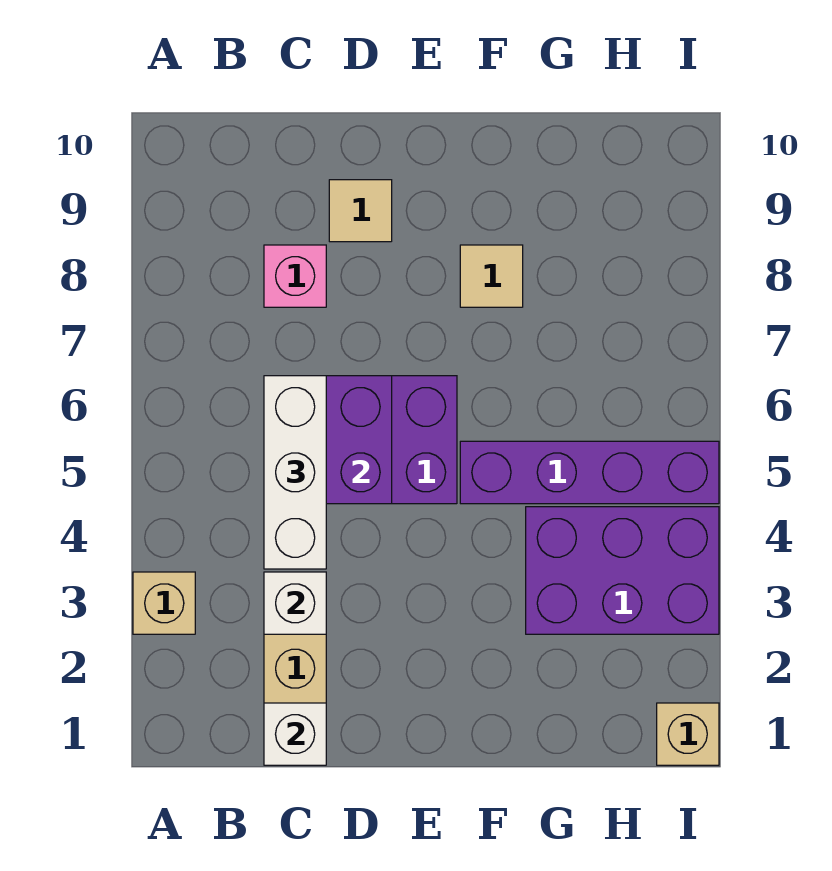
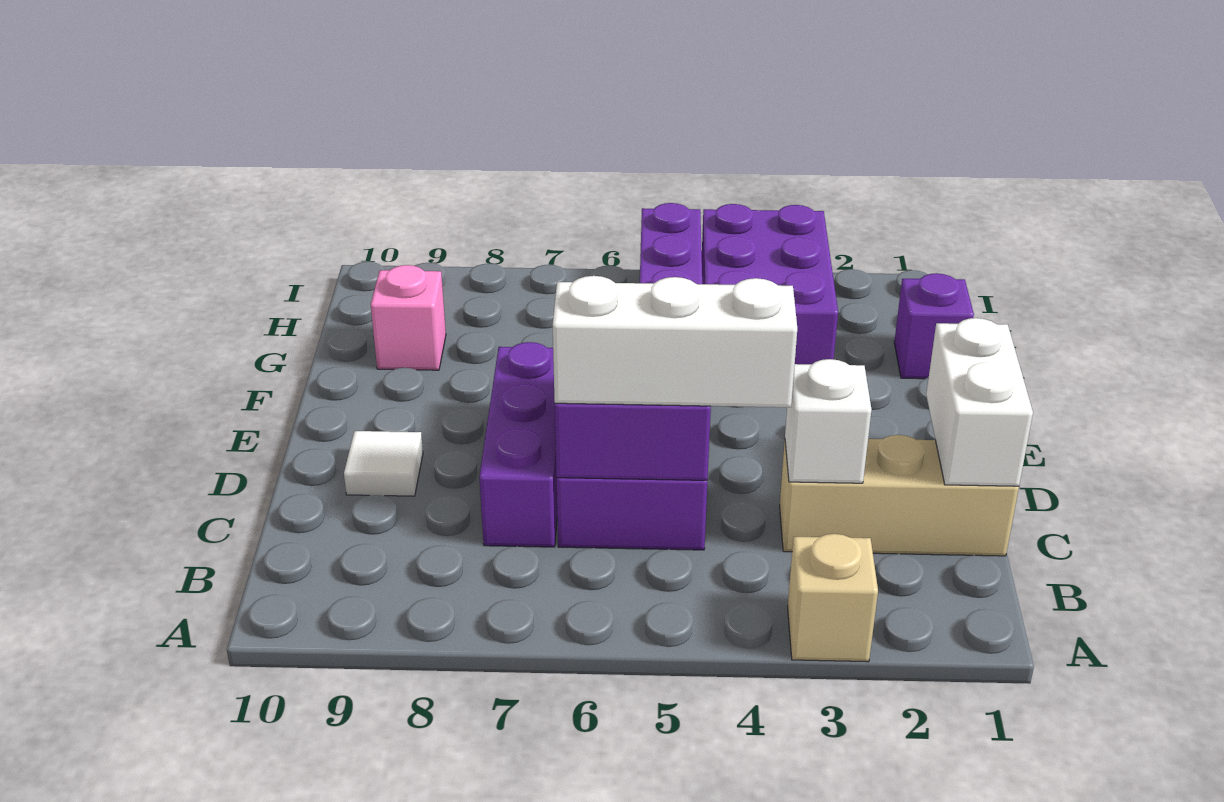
white 1x1 brick [264,703,326,765] -> white 1x2 brick [926,318,1033,486]
none -> purple 1x3 brick [479,342,557,547]
pink 1x1 brick [264,245,326,307] -> pink 1x1 brick moved to [371,265,446,370]
tan 1x1 tile [329,180,392,242] -> white 1x1 tile [344,431,423,496]
tan 1x1 tile [460,245,523,307] -> none
none -> purple 1x1 brick [894,273,974,379]
tan 1x1 brick [657,703,719,765] -> none

